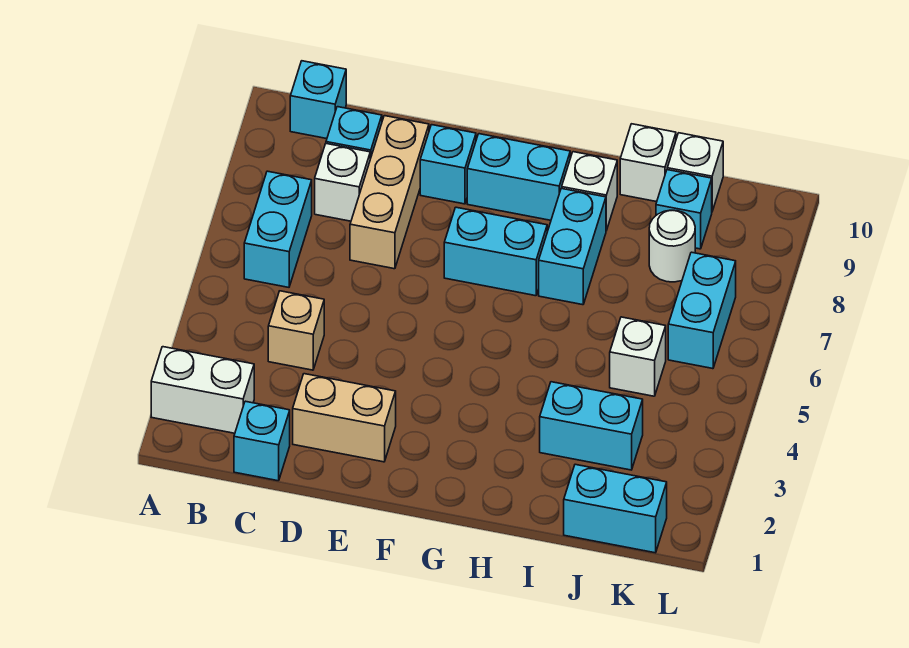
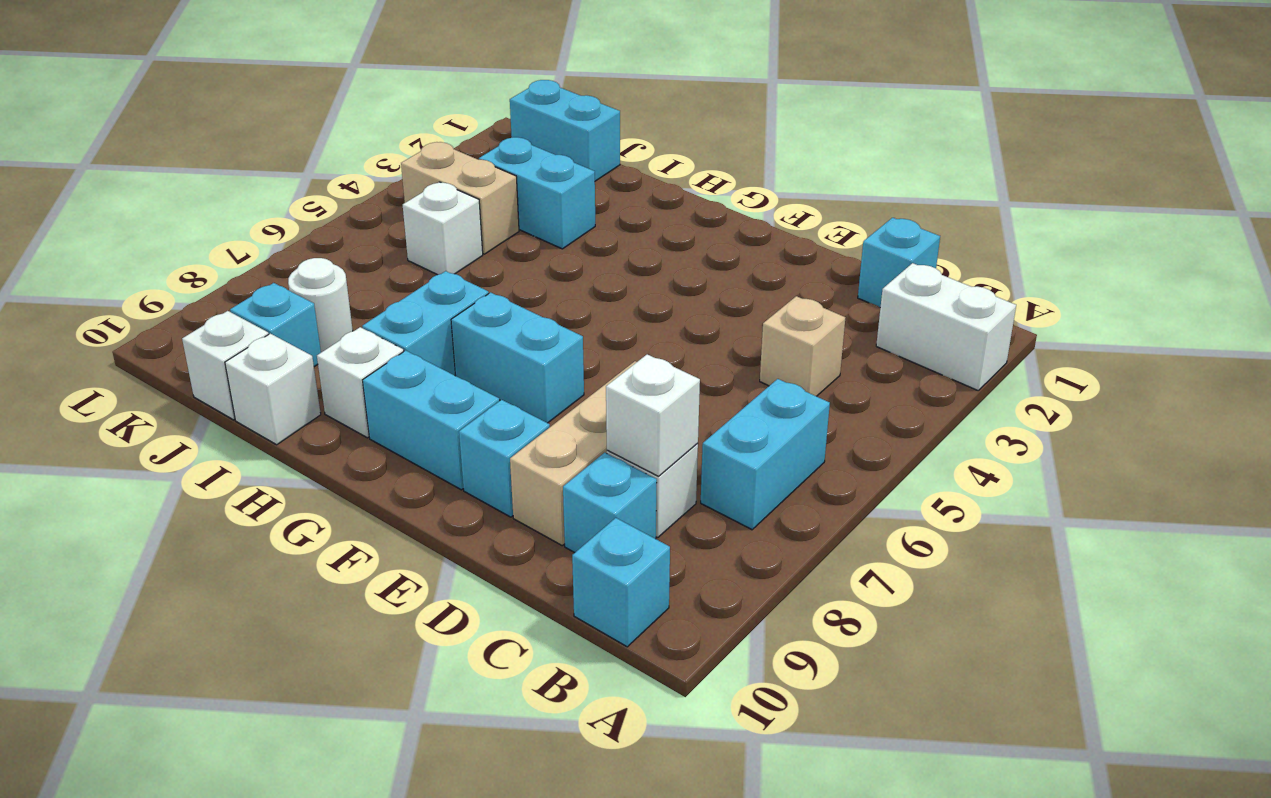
none -> white 1x1 brick [606,354,700,476]
tan 1x2 brick [293,374,396,462] -> tan 1x2 brick moved to [401,142,519,254]
cyan 1x2 brick [668,252,736,369] -> none

